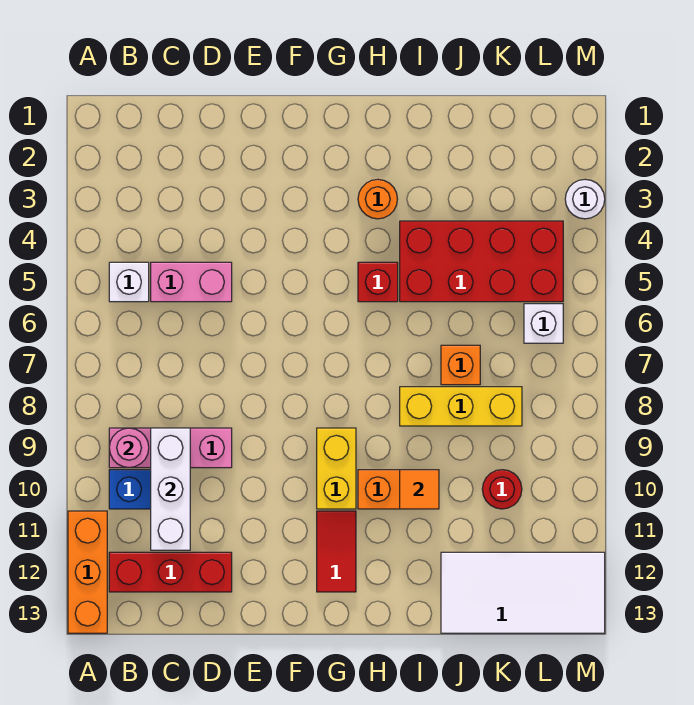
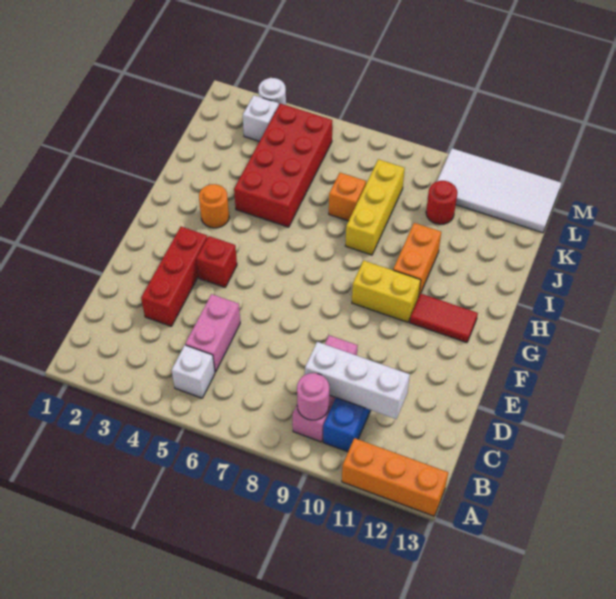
red 1x3 brick [109,552,232,592] -> red 1x3 brick moved to [141,227,207,326]
red 1x1 brick [358,262,398,302] -> red 1x1 brick moved to [196,236,237,287]
orange 1x1 tile [400,470,439,509] -> none
white 2x4 tile [441,552,605,633] -> white 2x4 tile turned to [437,148,561,233]
white 1x1 brick [524,304,563,343] -> white 1x1 brick moved to [243,95,279,141]

